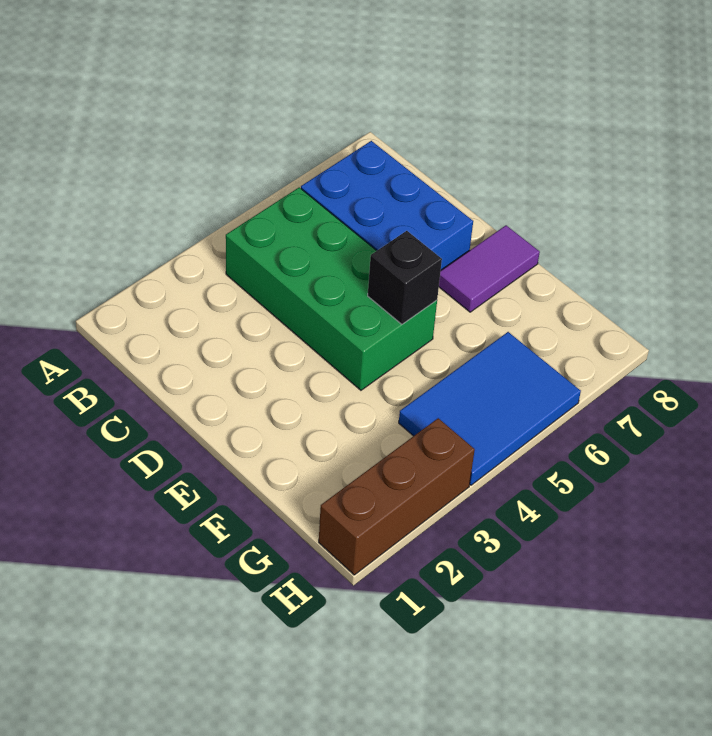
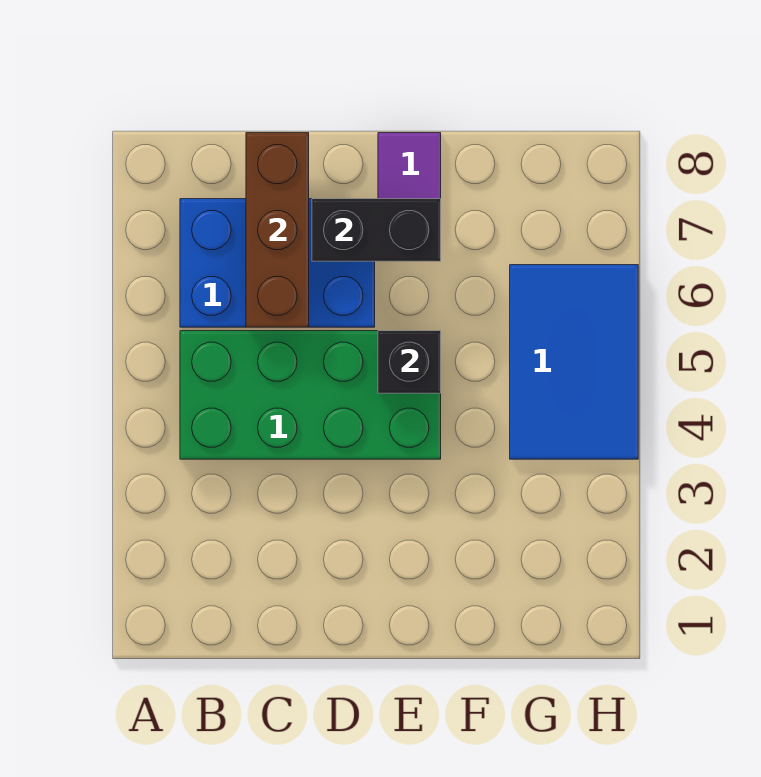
none -> black 1x2 brick [312,199,441,261]
brown 1x3 brick [319,418,475,575] -> brown 1x3 brick moved to [246,133,309,327]

